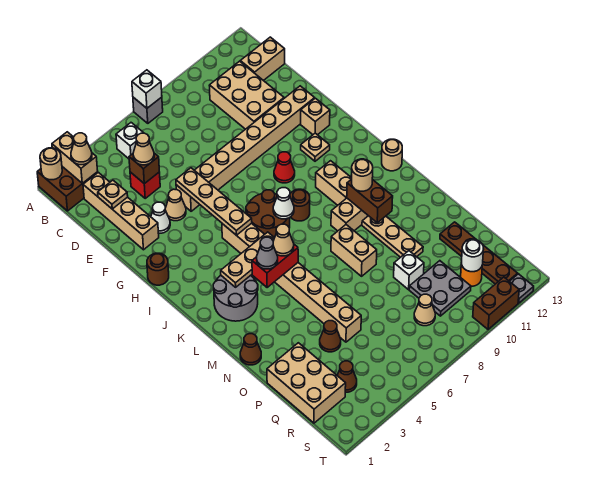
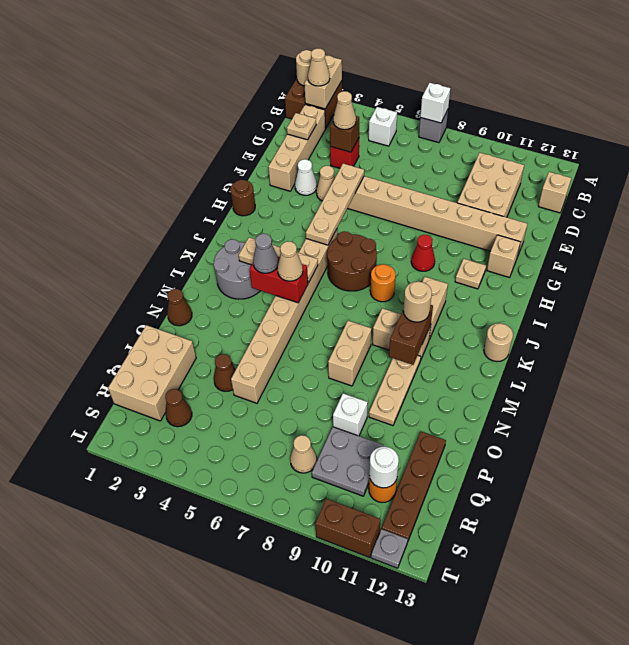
tan 1x2 brick [240,37,285,81] -> tan 1x1 brick [538,172,571,213]
white 1x1 cone [273,188,294,219] -> none
brown 1x1 round brick [290,189,310,221] -> orange 1x1 round brick [370,264,396,302]

